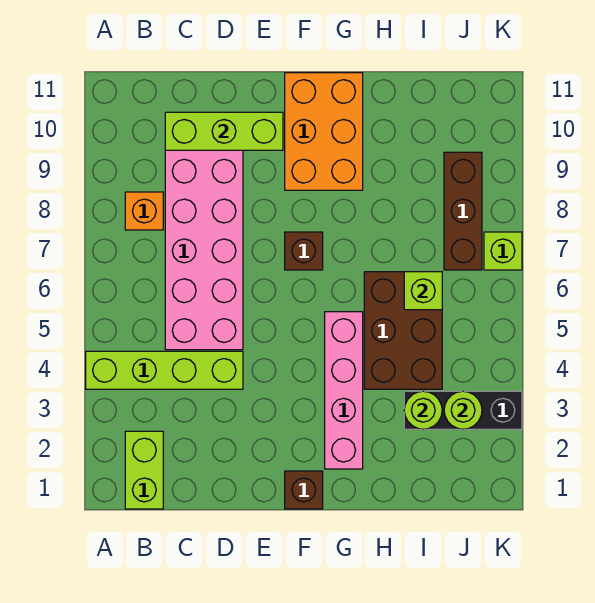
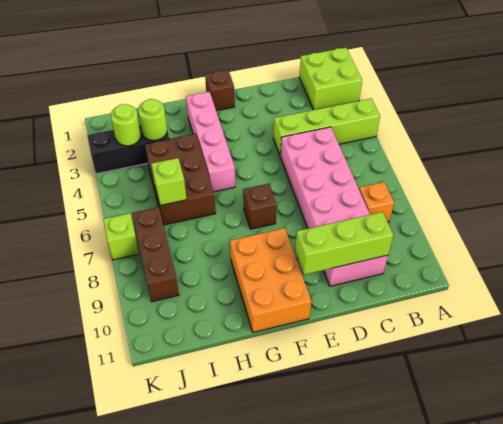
lime 1x2 brick [125,431,163,509] -> lime 2x2 brick [299,48,362,110]

